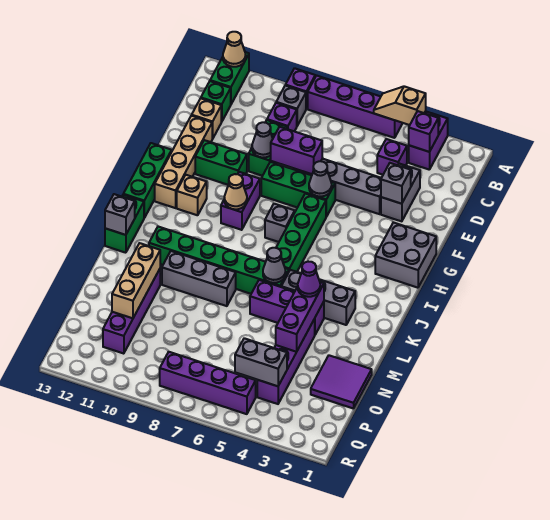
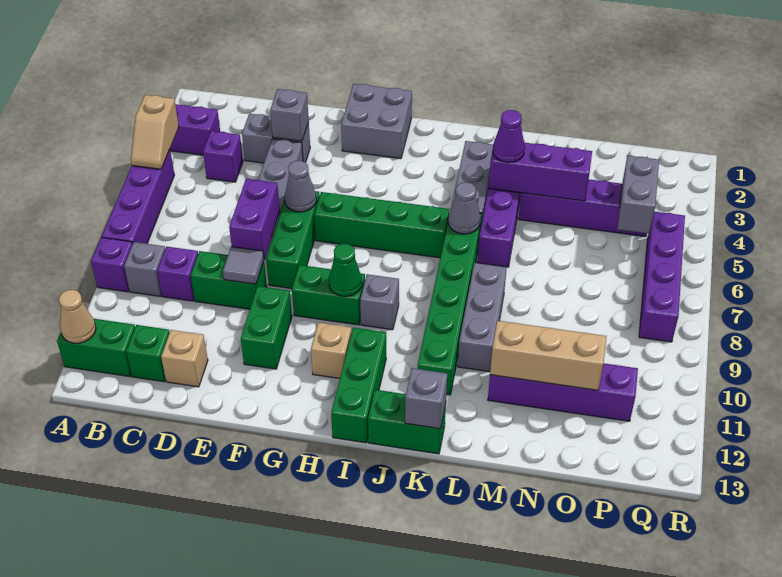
purple 1x1 brick [409,111,438,152] -> none
grey 1x1 cone [252,122,273,158] -> grey 1x1 tile [223,247,264,284]
tan 1x4 brick [155,116,212,208] -> none
purple 1x2 brick [221,172,260,230] -> green 1x2 brick [292,265,365,325]
green 1x3 brick [123,143,172,218] -> green 1x3 brick turned to [331,328,386,443]
grey 1x1 brick [265,204,295,242] -> grey 1x1 brick moved to [360,274,399,330]
tan 1x1 cone [224,174,247,209] -> green 1x1 cone [329,244,362,296]
purple 2x2 tile [311,355,372,409] -> none

